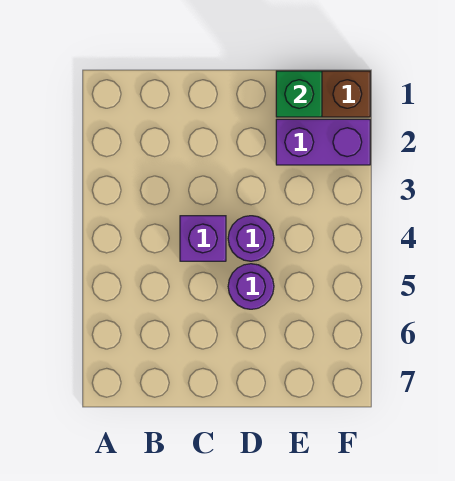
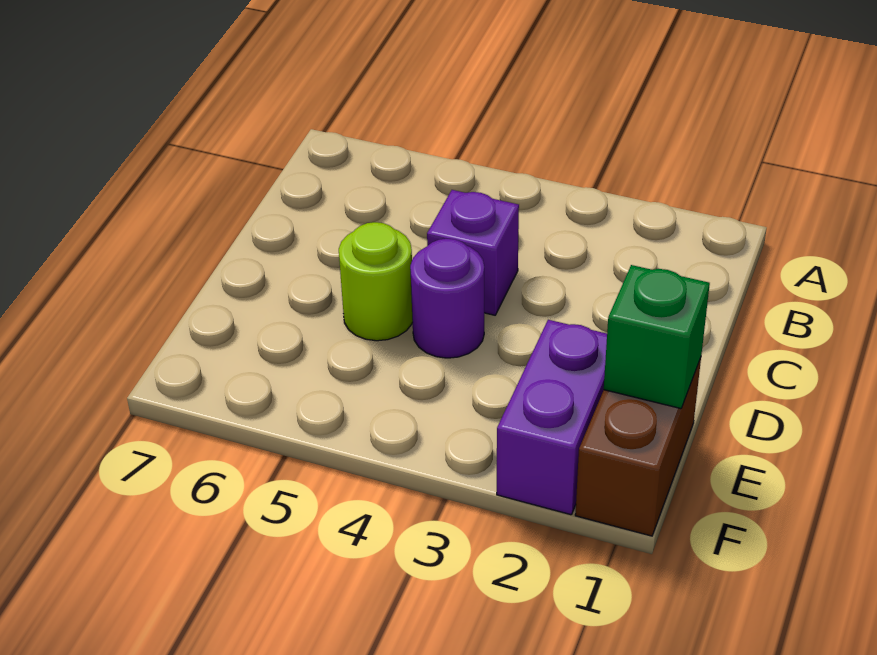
purple 1x1 round brick [228,264,274,309] -> lime 1x1 round brick [339,222,413,341]

